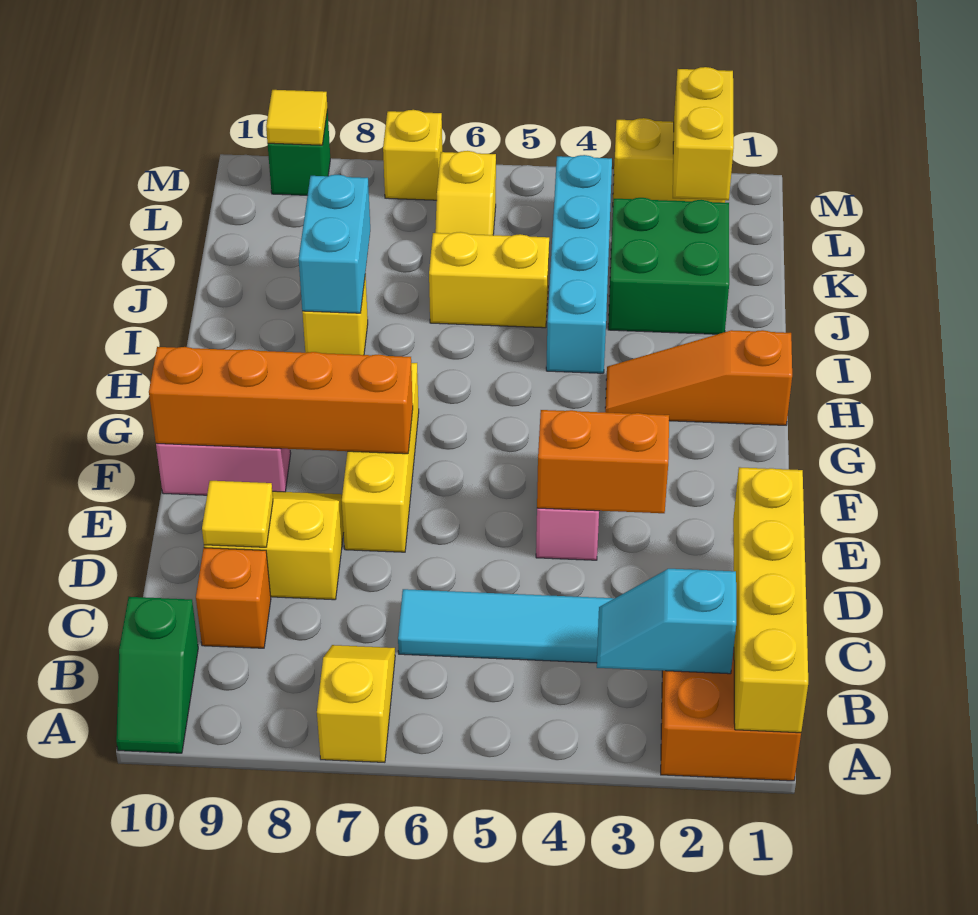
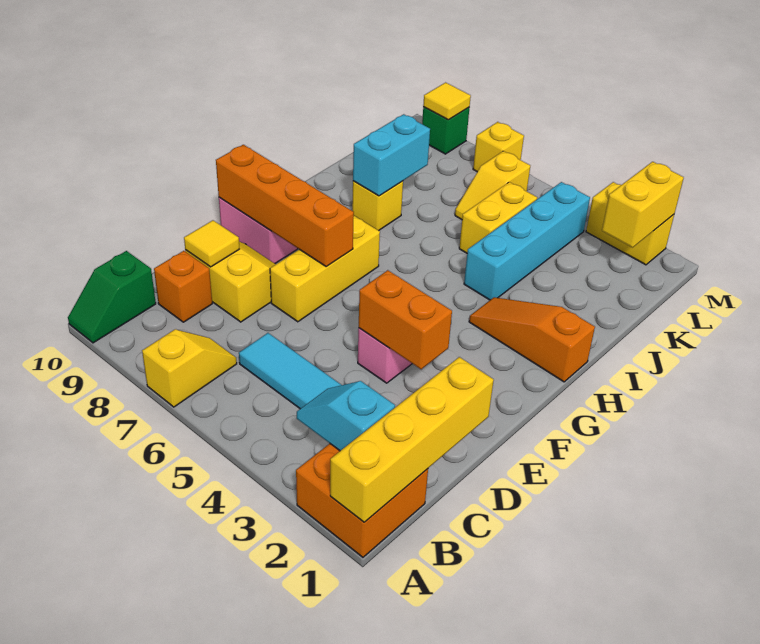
green 2x2 brick [608,198,729,334] -> none
yellow 1x2 brick [429,232,549,328] -> yellow 1x2 brick turned to [459,182,537,253]

